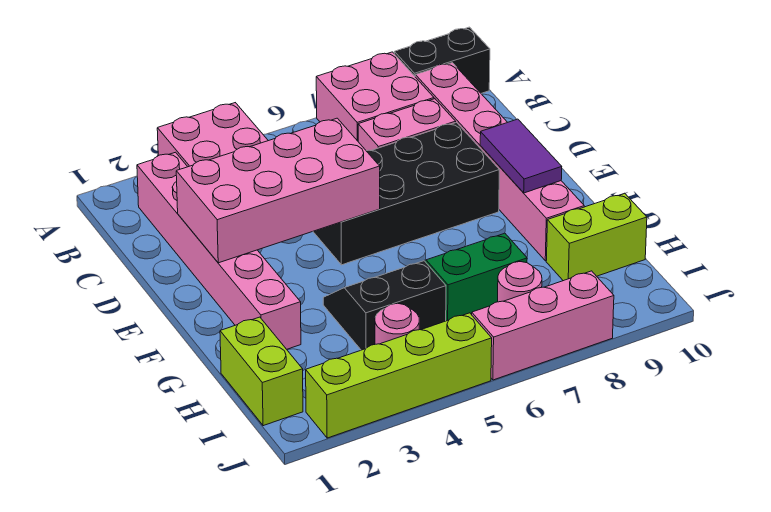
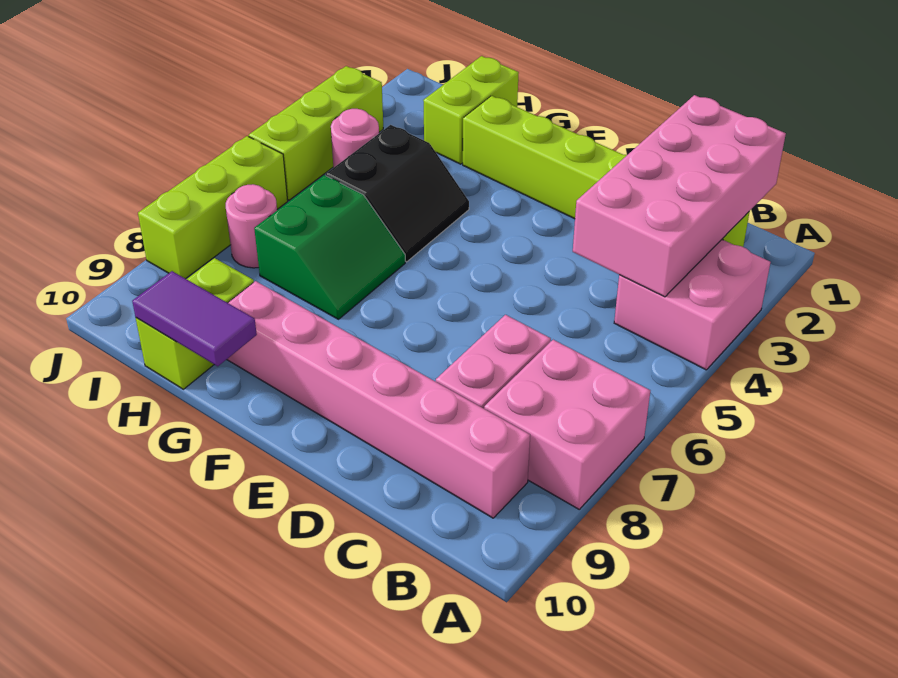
black 1x2 brick [394,27,490,93] -> none
pink 1x6 brick [137,152,301,349] -> lime 1x6 brick [463,96,749,247]
pink 2x4 brick [176,118,380,263] -> pink 2x4 brick moved to [573,95,786,297]
black 2x4 brick [313,123,499,265] -> none
purple 1x2 tile [480,119,562,193] -> purple 1x2 tile moved to [132,271,257,366]
lime 1x2 brick [220,317,303,426] -> lime 1x2 brick turned to [423,56,519,164]
lime 1x4 brick [306,313,492,438] -> lime 1x3 brick [249,66,383,200]
pink 1x3 brick [472,271,614,380] -> lime 1x3 brick [138,136,288,279]

